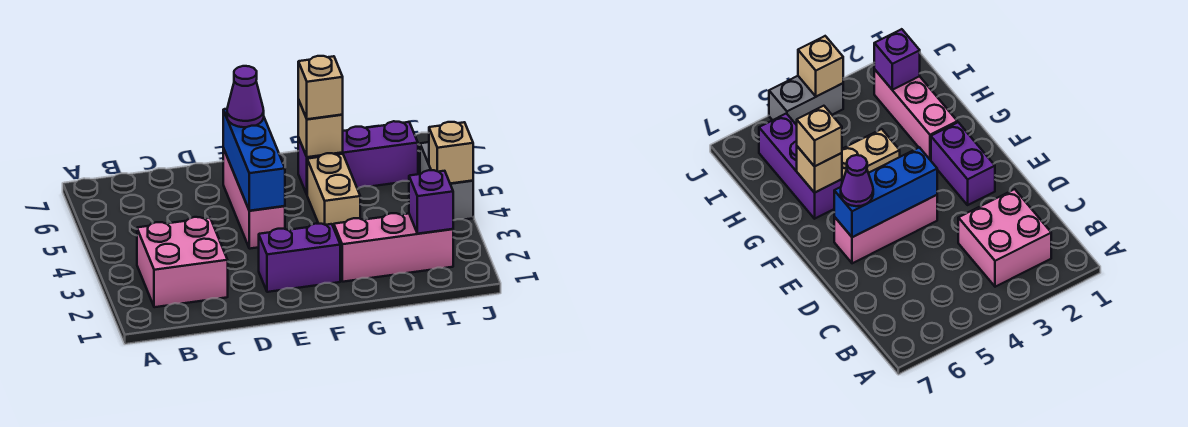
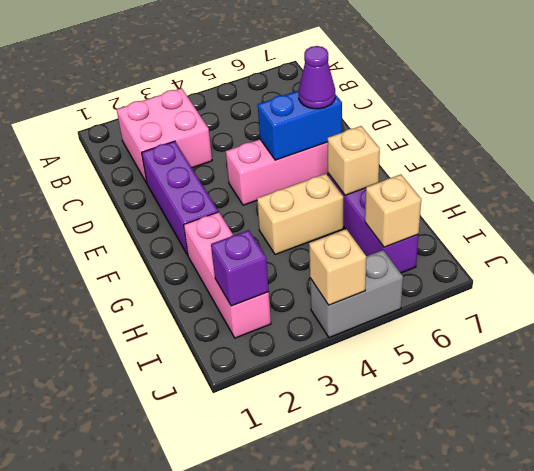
purple 1x2 brick [259,224,340,292] -> purple 1x3 brick [142,141,218,255]
blue 1x3 brick [223,109,285,211] -> blue 1x2 brick [258,91,342,160]
tan 1x1 brick [298,56,343,119] -> tan 1x1 brick moved to [365,174,421,247]

